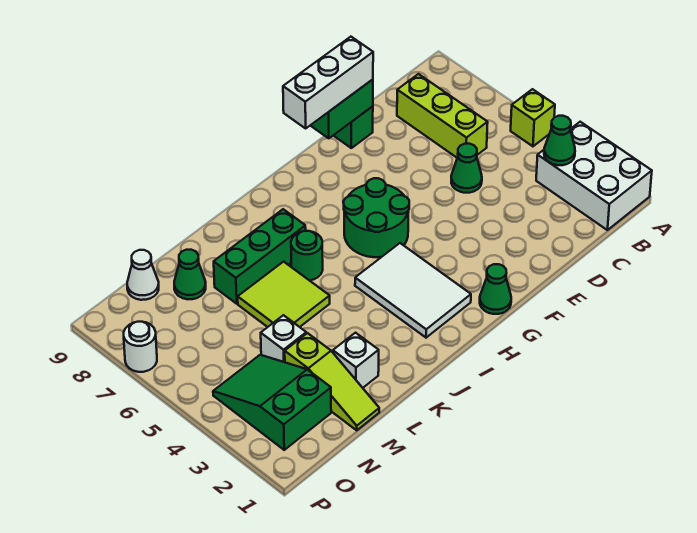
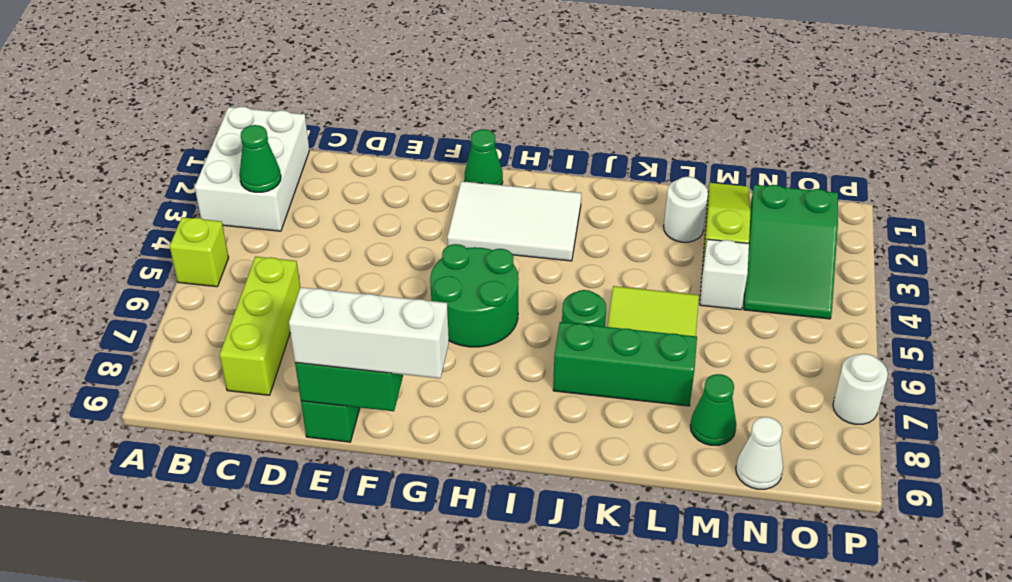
green 1x1 cone [451,144,482,193] -> none
white 2x3 tile [355,243,471,338] -> white 2x3 tile turned to [447,181,581,261]
white 1x1 brick [333,333,379,388] -> white 1x1 round brick [664,177,708,242]

